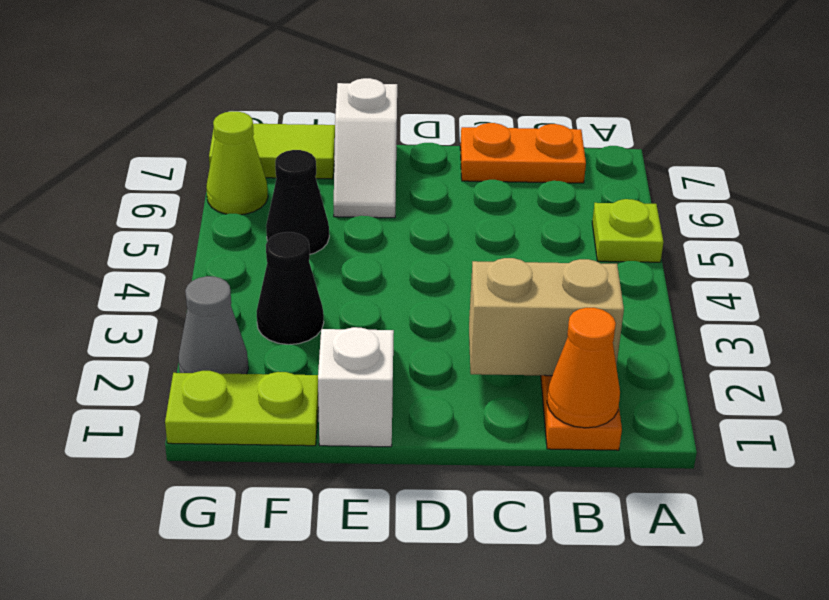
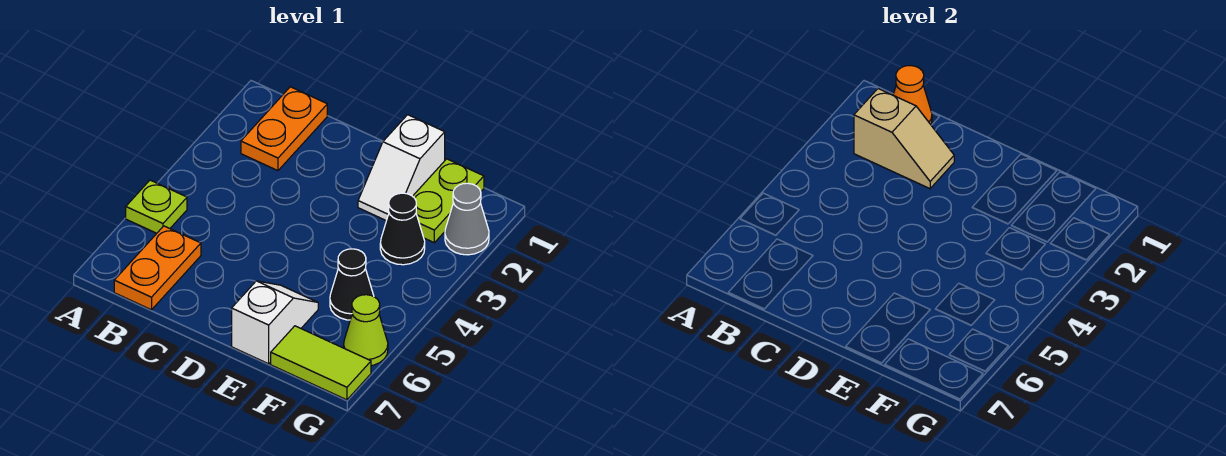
tan 1x2 brick [469,258,624,376] -> tan 1x2 slope [854,89,954,189]
orange 1x2 plate [460,123,586,183] -> orange 1x2 plate turned to [114,226,201,310]
lime 1x2 plate [165,371,318,446] -> lime 1x2 plate turned to [413,159,484,243]

